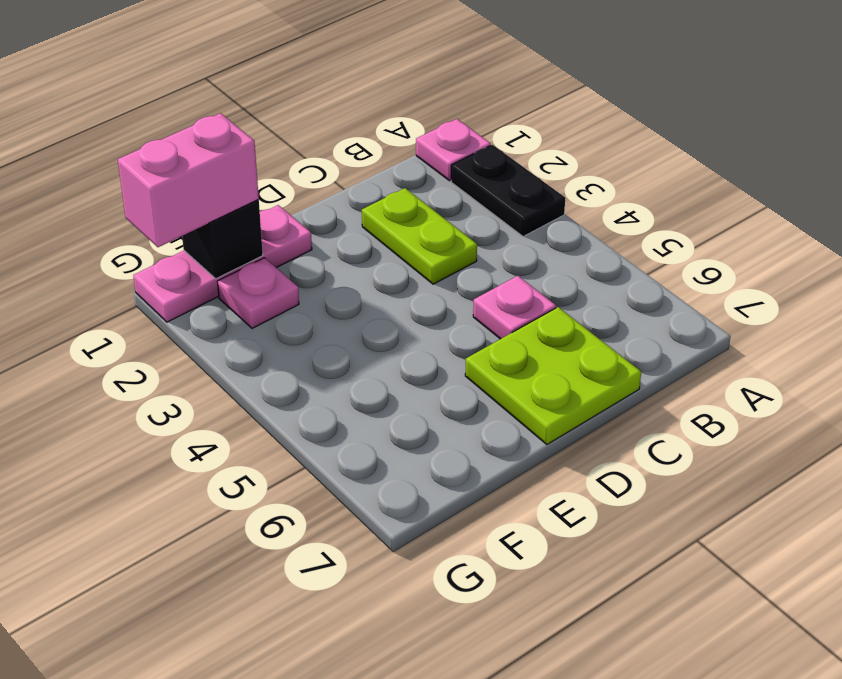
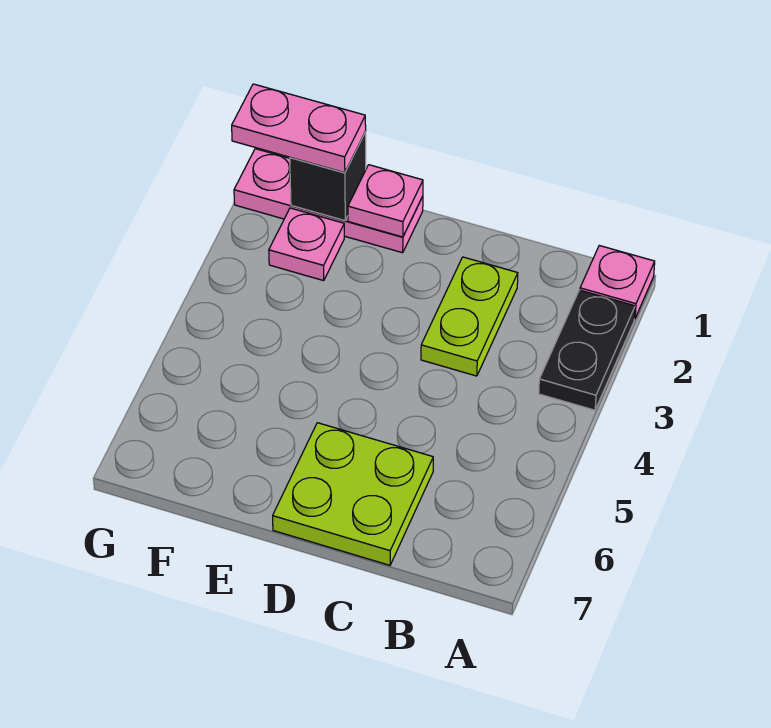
pink 1x1 plate [473,276,556,339] -> pink 1x1 plate moved to [348,165,423,237]
pink 1x2 brick [118,113,259,247] -> pink 1x2 plate [232,84,366,173]

